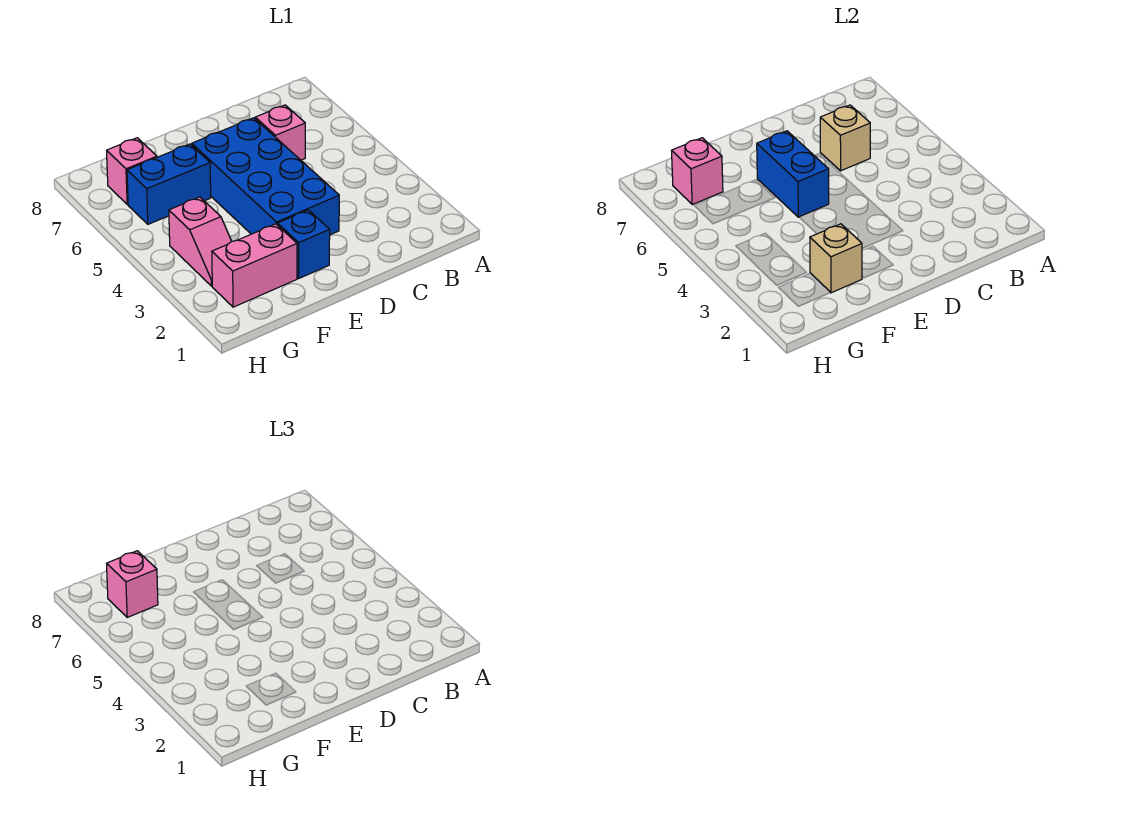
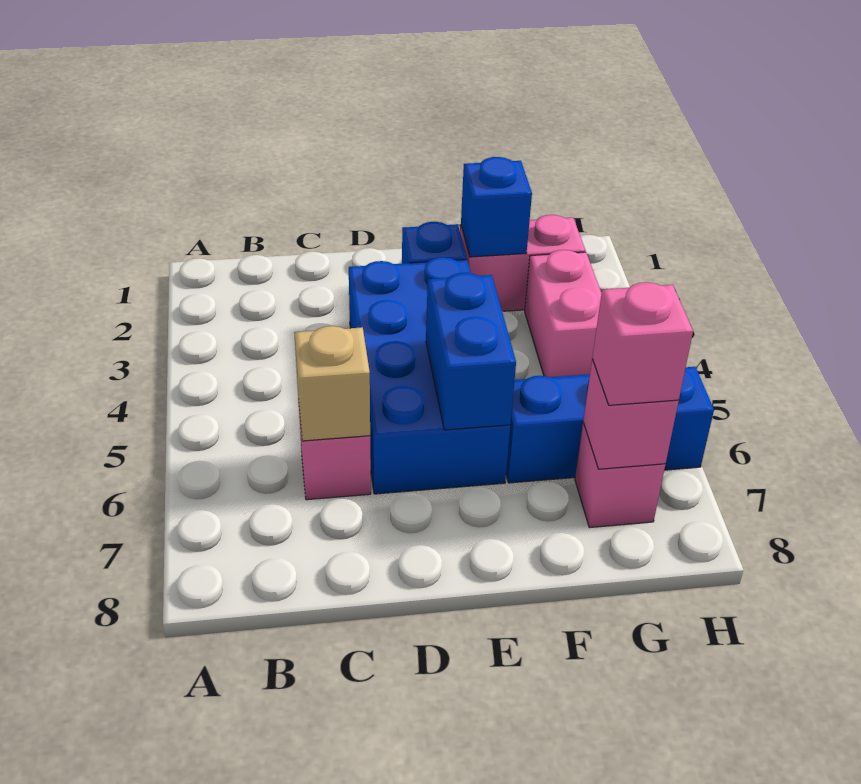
tan 1x1 brick [810,224,862,293] -> blue 1x1 brick [461,157,532,257]
blue 1x2 brick [127,144,211,224] -> blue 1x3 brick [506,367,714,483]
pink 1x2 slope [169,197,232,286] -> pink 1x2 brick [525,250,602,377]

